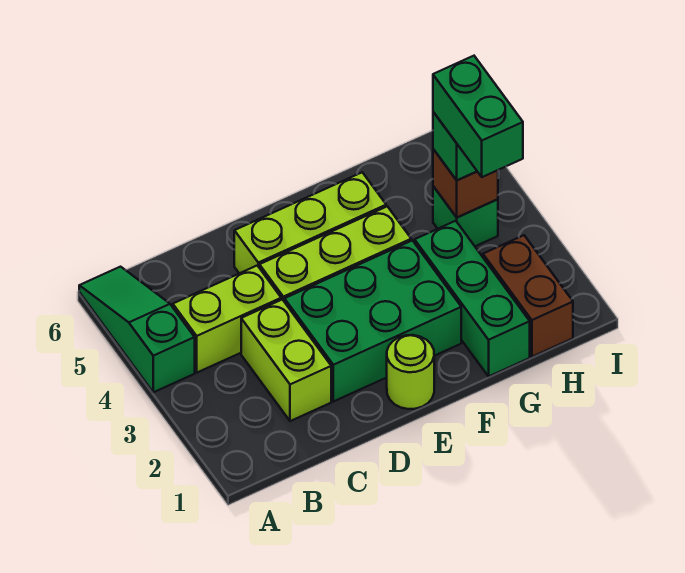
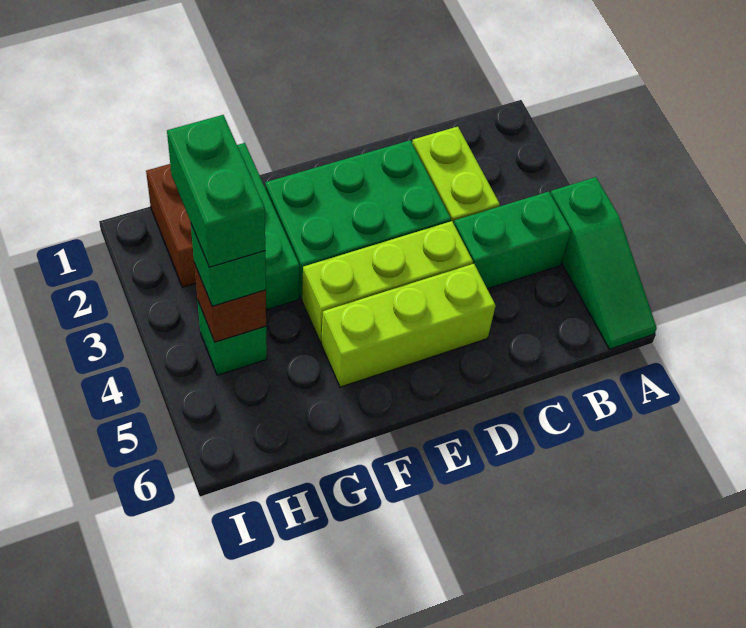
lime 1x2 brick [173,266,281,373] -> green 1x2 brick [454,192,571,289]
lime 1x1 round brick [387,335,434,409] -> none

